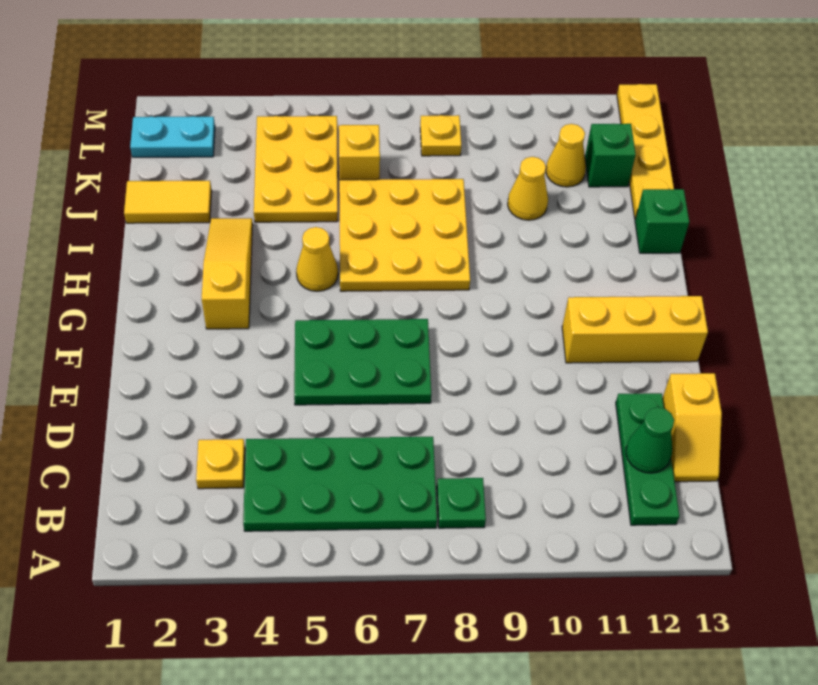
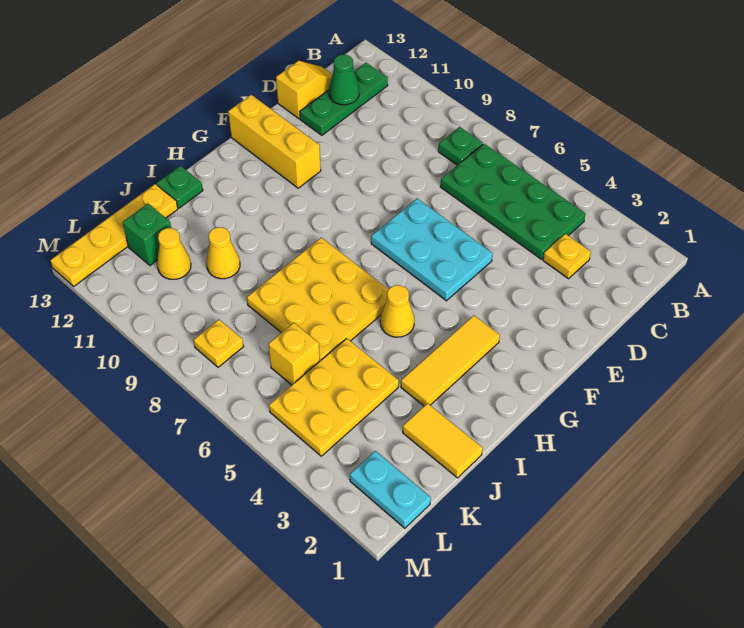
green 2x3 plate [294,319,431,405] -> cyan 2x3 plate [371,198,493,301]
yellow 1x3 slope [202,218,253,329] -> yellow 1x3 tile [401,315,500,406]
green 1x1 brick [635,189,689,253] -> green 1x1 plate [156,166,203,208]

